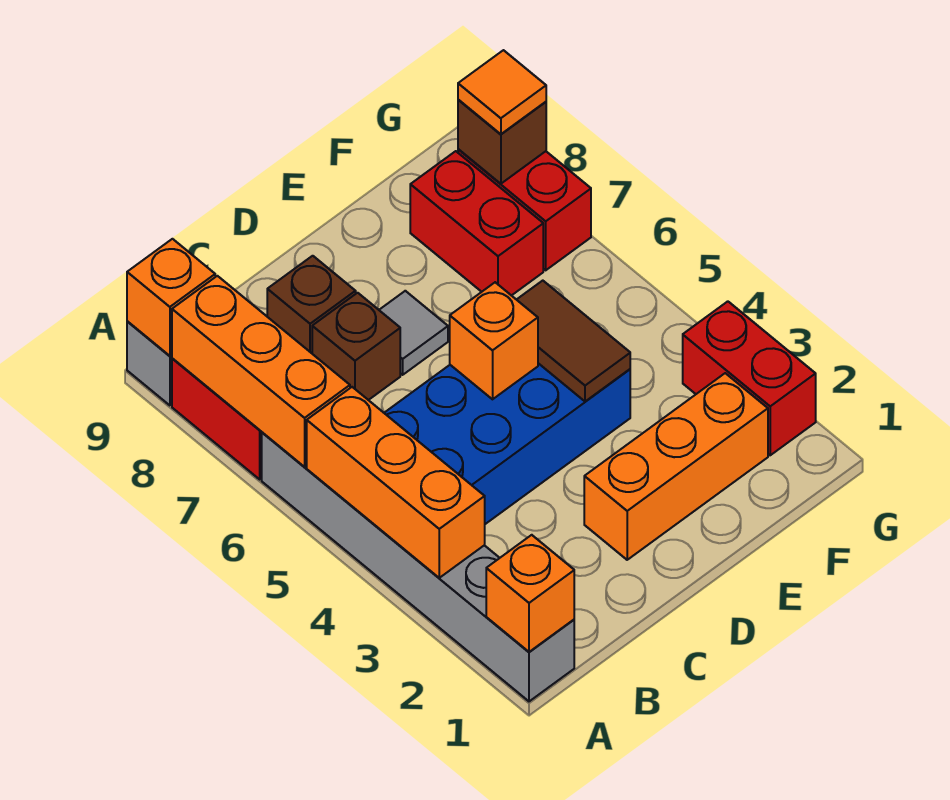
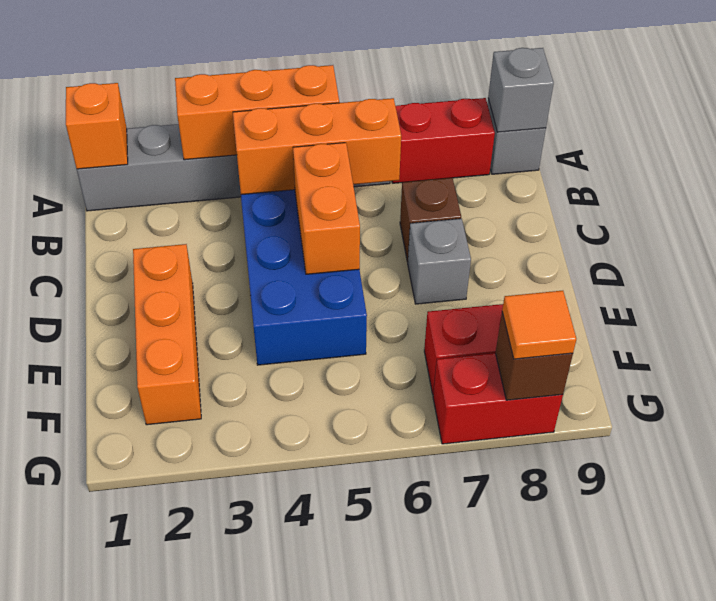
orange 1x3 brick [172,276,350,467] -> orange 1x3 brick moved to [233,98,401,195]
orange 1x1 brick [127,239,215,356] -> grey 1x1 brick [488,48,554,132]
brown 1x1 brick [267,256,356,353] -> none
orange 1x1 brick [450,282,538,399] -> orange 1x2 brick [293,143,360,274]
grey 1x1 tile [379,291,448,375] -> grey 1x1 brick [408,219,471,304]
brown 1x2 tile [517,281,630,401] -> none
red 1x2 brick [683,301,816,455] -> none

